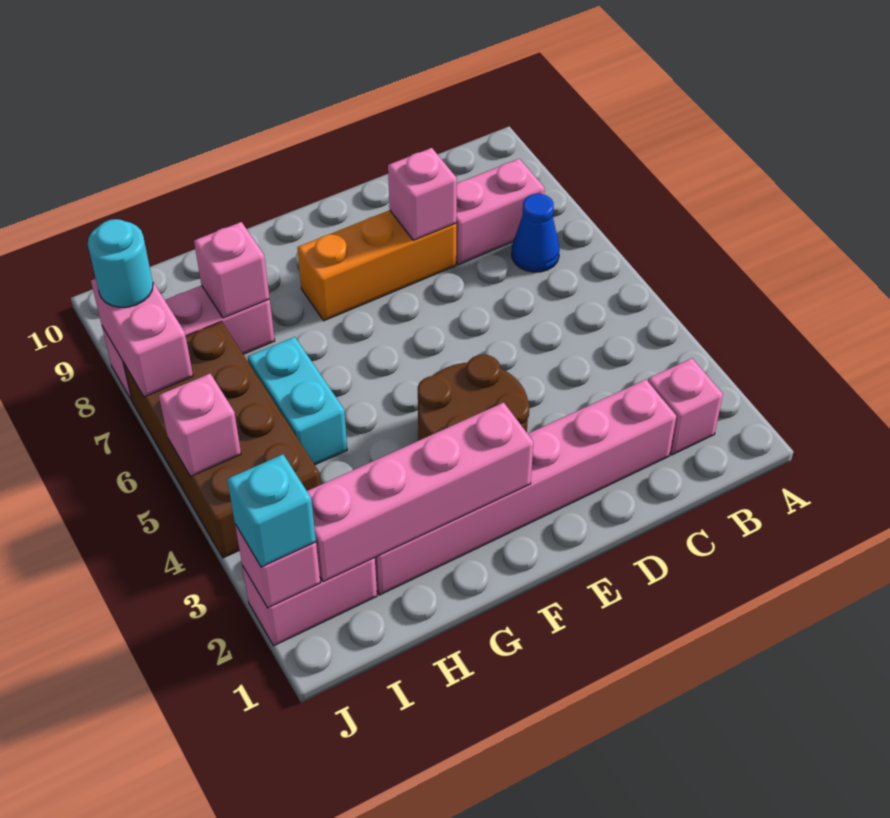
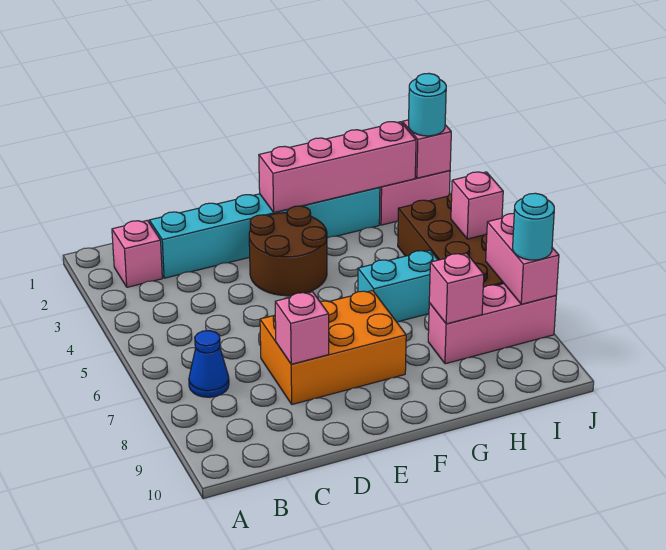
pink 1x2 brick [456,159,544,265] -> none
pink 1x6 brick [375,380,676,595] -> cyan 1x6 brick [149,187,380,278]
orange 1x3 brick [297,210,456,321] -> orange 2x3 brick [260,291,406,404]
cyan 1x2 brick [248,337,347,465] -> cyan 1x2 brick turned to [358,250,438,322]
cyan 1x1 brick [227,454,316,567] -> cyan 1x1 round brick [408,73,446,136]

